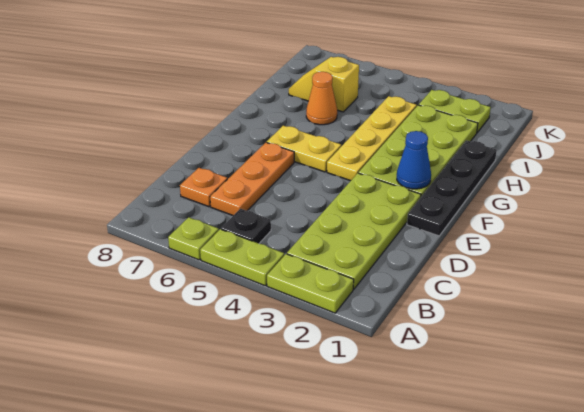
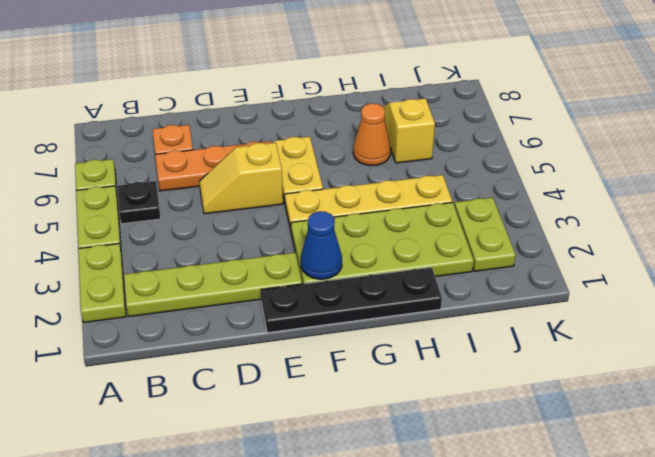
lime 2x4 plate [287,173,421,289] -> lime 1x4 plate [124,253,302,317]
none -> yellow 1x2 slope [199,143,283,214]

